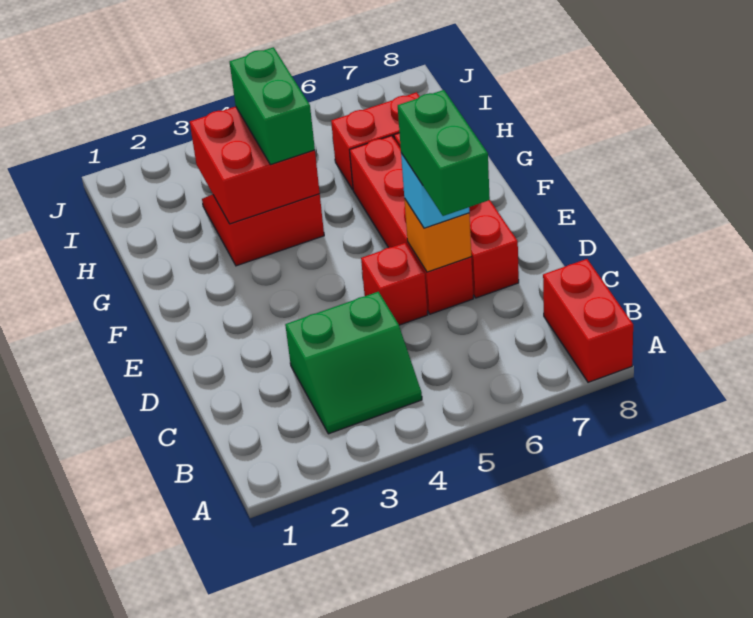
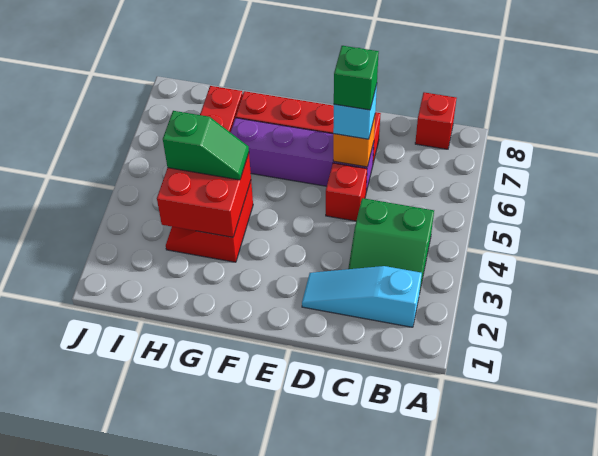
red 1x2 brick [543,259,633,382] -> red 1x1 brick [415,92,457,149]
none -> cyan 1x3 slope [302,266,422,327]
green 2x2 slope [285,292,422,434] -> green 2x2 slope turned to [348,198,434,289]
green 1x2 brick [398,90,490,216] -> green 1x1 brick [334,46,379,110]
red 1x4 brick [350,136,473,314] -> purple 1x4 brick [230,118,374,192]
green 1x2 brick [230,47,315,165] -> green 1x2 slope [163,111,249,180]

